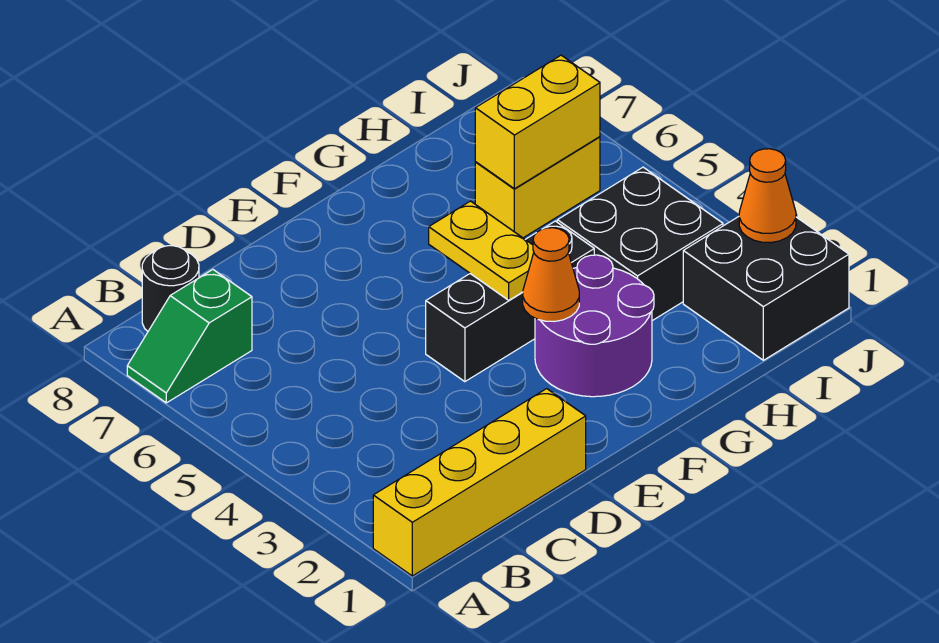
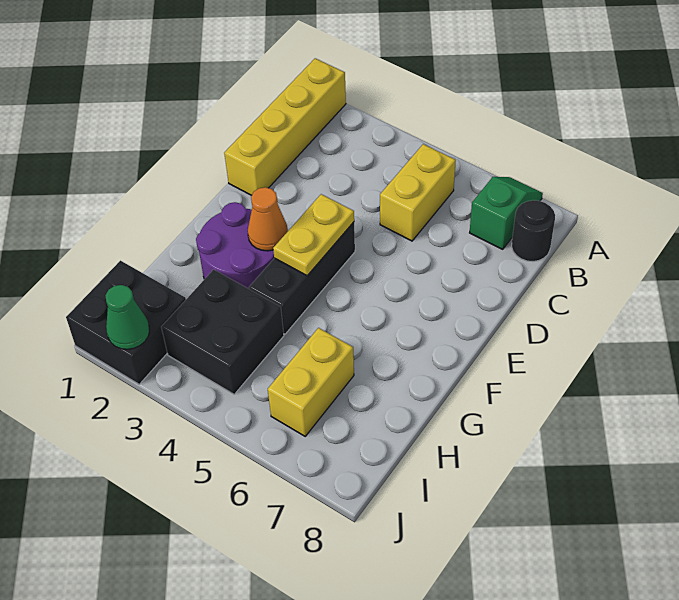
yellow 1x2 plate [429,201,534,300] -> yellow 1x2 plate turned to [273,194,354,276]
yellow 1x2 brick [475,55,600,189] -> yellow 1x2 brick moved to [380,144,456,241]
orange 1x1 cone [739,149,796,243] -> green 1x1 cone [105,285,150,349]

